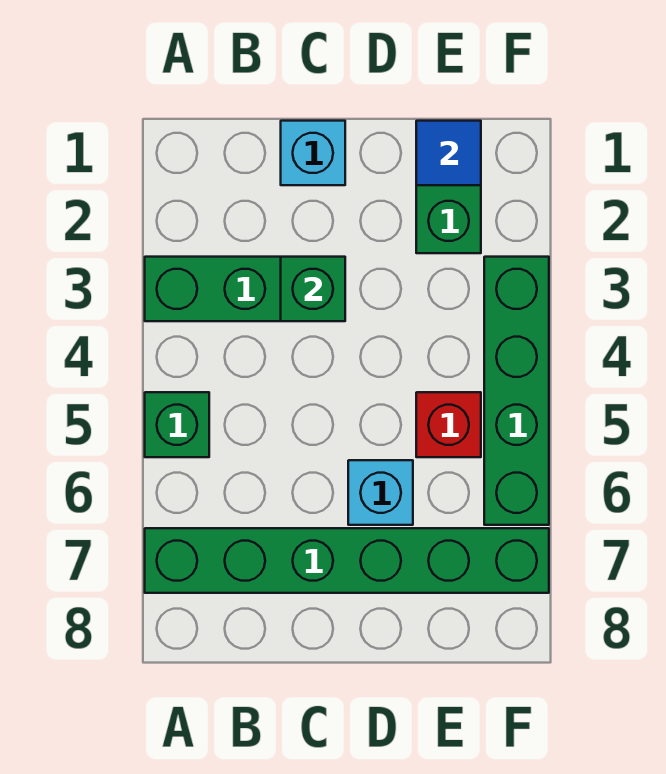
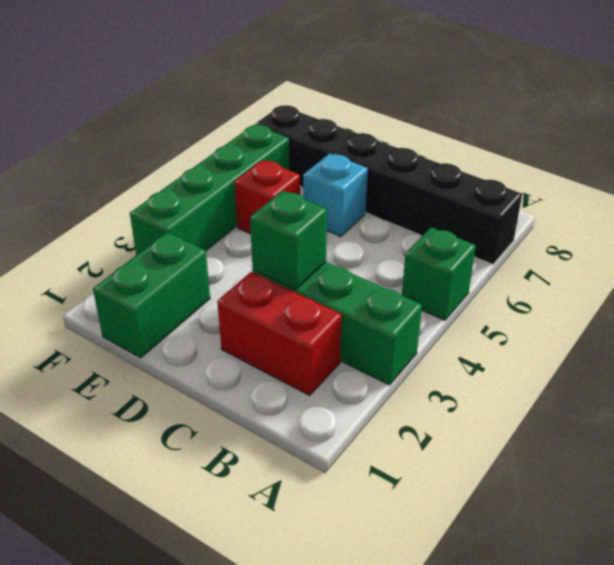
green 1x6 brick [145,528,549,593] -> black 1x6 brick [255,105,522,264]
none -> red 1x2 brick [217,272,342,395]
cyan 1x1 brick [281,121,345,185] -> none
blue 1x1 tile [416,121,481,185] -> none

